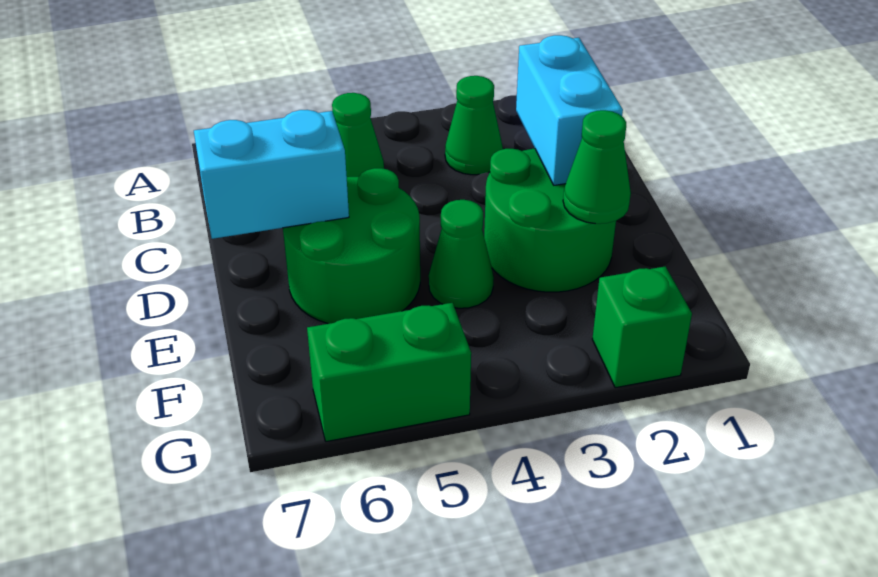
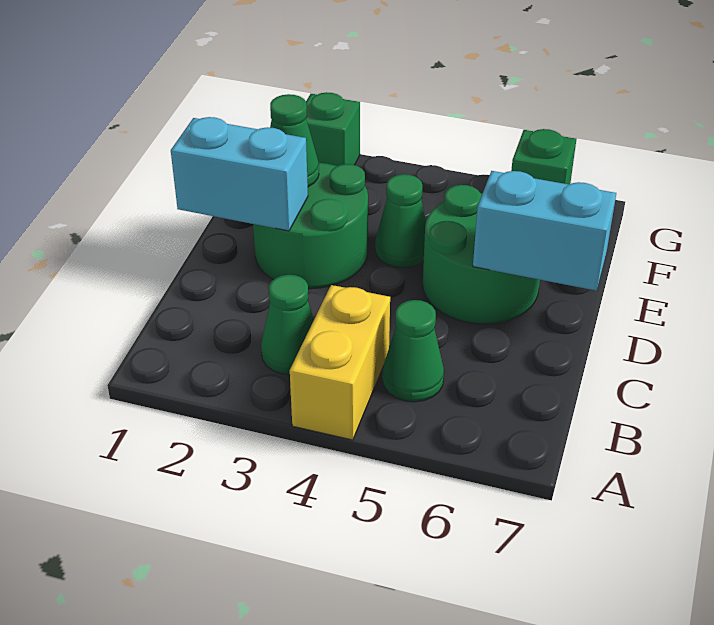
none -> yellow 1x2 brick [290,285,390,440]
cyan 1x2 brick [516,35,623,185] -> cyan 1x2 brick turned to [171,117,308,231]
green 1x2 brick [307,303,471,442] -> green 1x1 brick [511,129,576,184]

